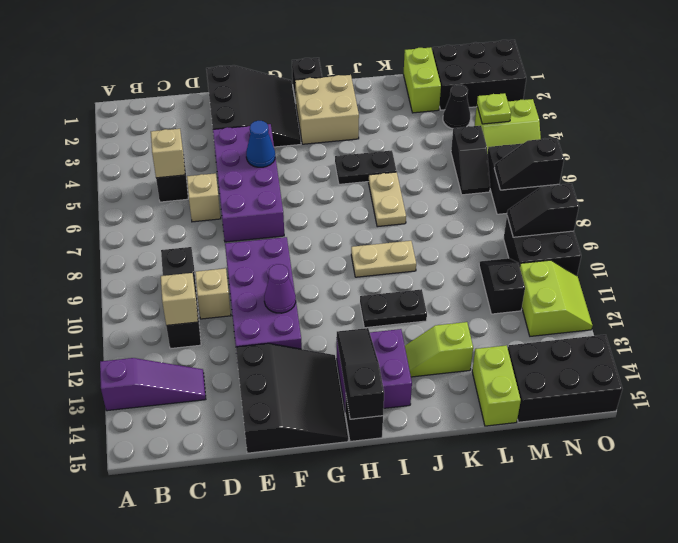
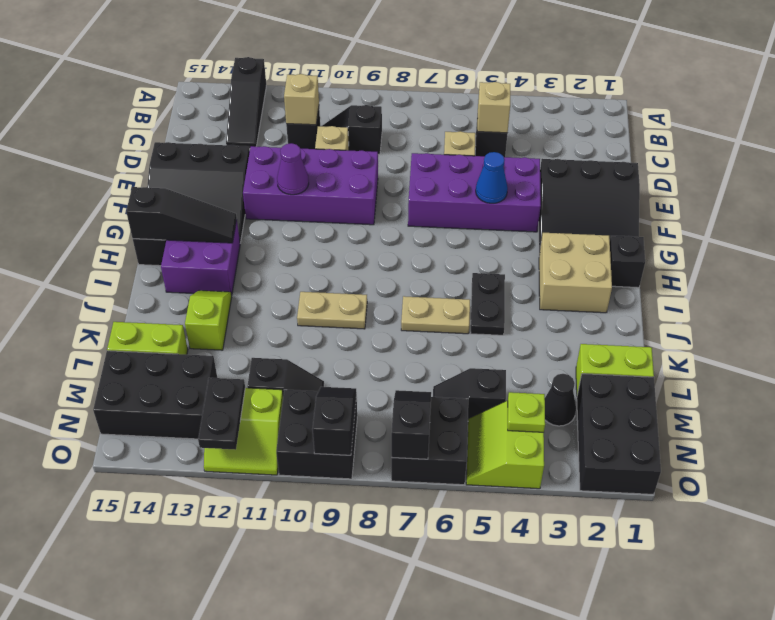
purple 1x3 slope [100,358,206,411] -> black 1x3 slope [226,57,266,149]
tan 1x2 plate [351,241,416,277] -> tan 1x2 plate turned to [297,292,367,329]
black 1x2 plate [360,289,427,328] -> black 1x2 plate moved to [198,378,245,450]
black 2x3 brick [508,335,622,422] -> black 2x3 brick turned to [93,351,217,439]

